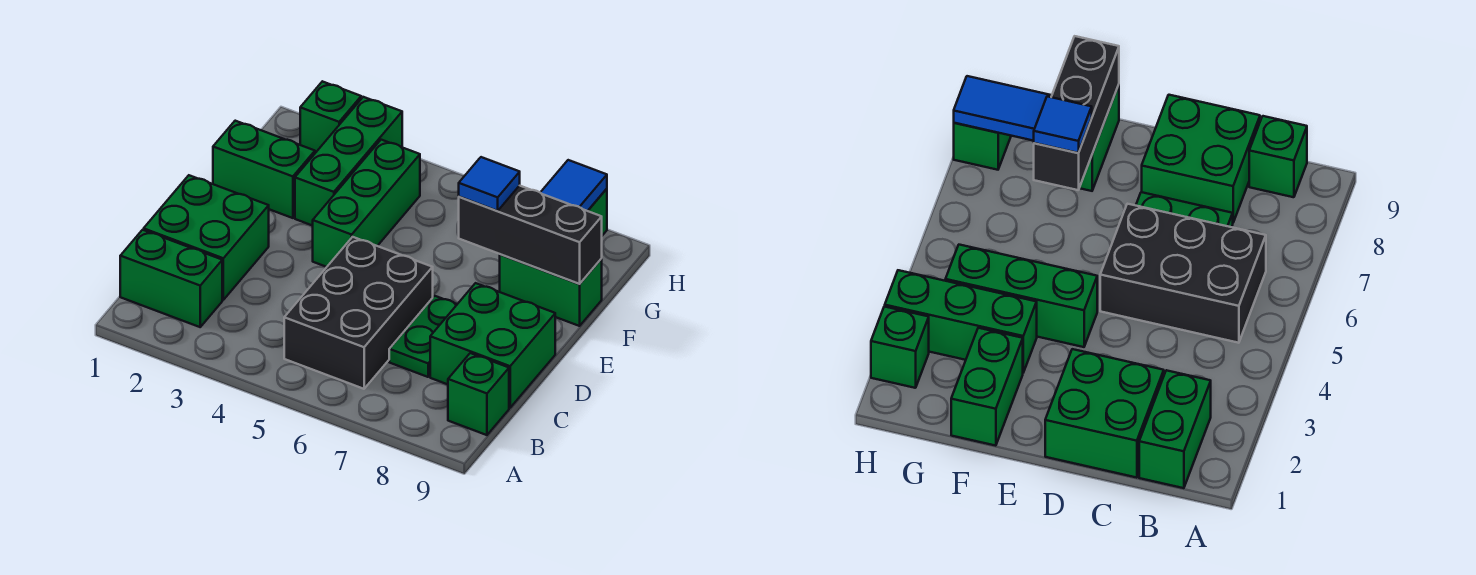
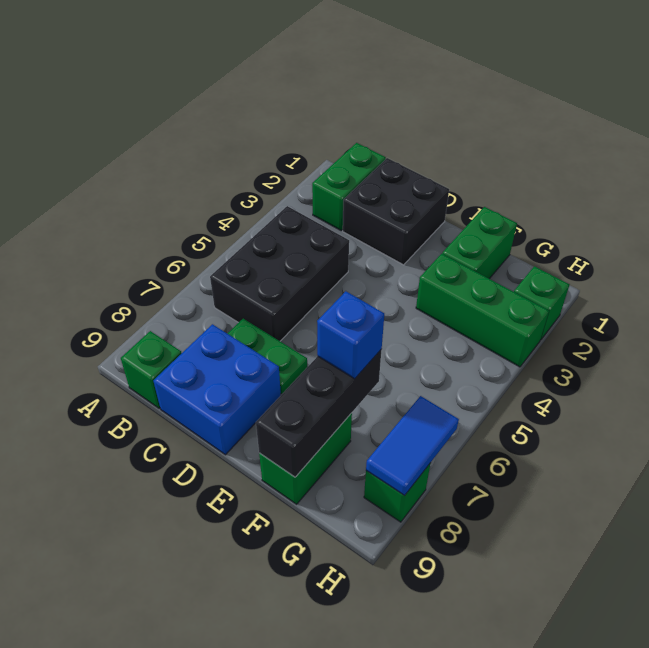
black 2x3 brick [284,237,433,389] -> black 2x3 brick turned to [210,206,349,341]
green 2x2 brick [144,175,269,300] -> black 2x2 brick [343,158,449,265]
green 2x2 brick [430,283,555,408] -> blue 2x2 brick [153,324,281,455]
green 1x3 brick [313,140,420,267] -> none
blue 1x1 tile [459,157,520,211] -> blue 1x1 brick [317,291,384,379]
blue 1x2 tile [540,160,607,211] -> blue 1x2 tile turned to [366,396,459,496]

